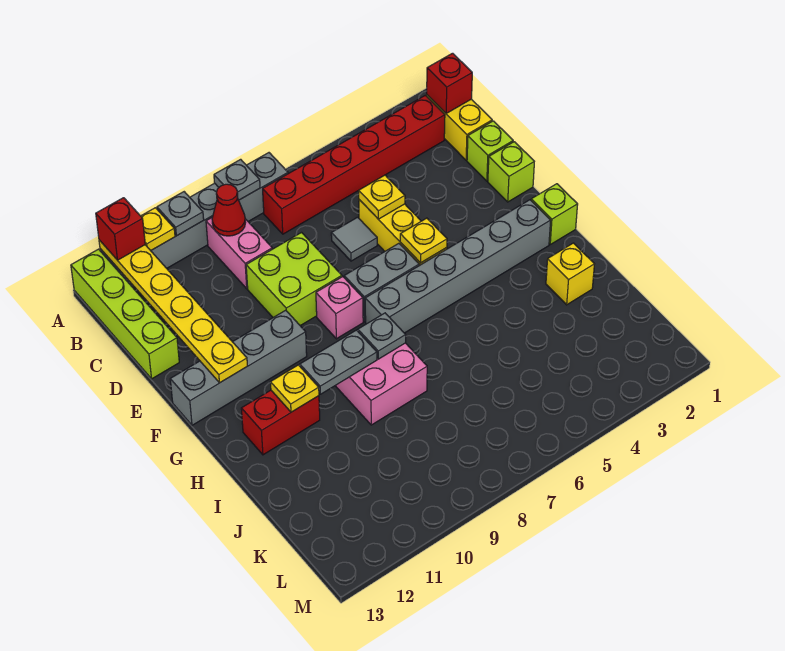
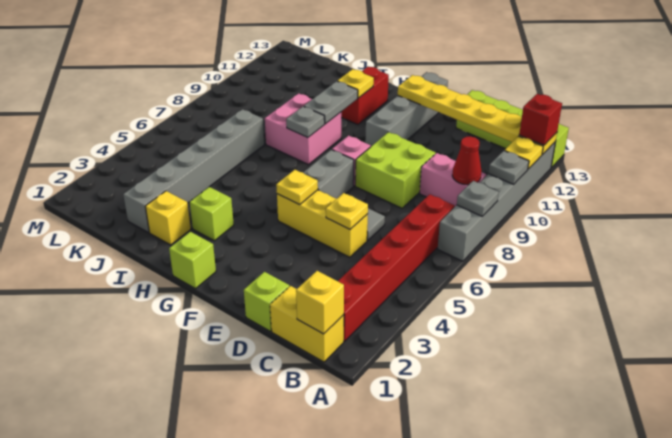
red 1x1 brick [427,53,472,113] -> yellow 1x1 brick [296,271,344,334]
lime 1x1 brick [488,142,534,202] -> lime 1x1 brick moved to [190,187,234,241]
grey 1x6 brick [365,200,551,333] -> grey 1x6 brick moved to [123,109,264,233]

